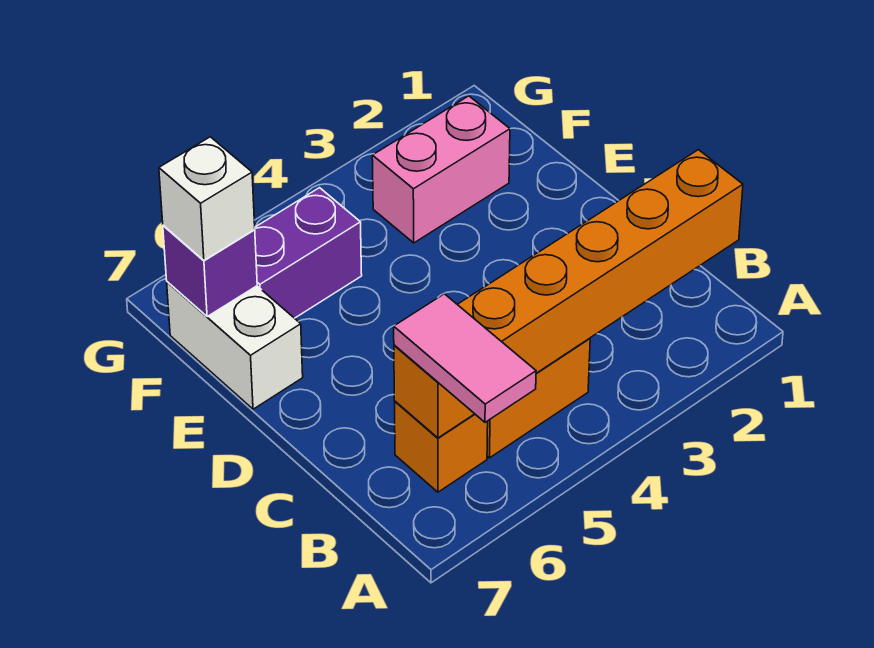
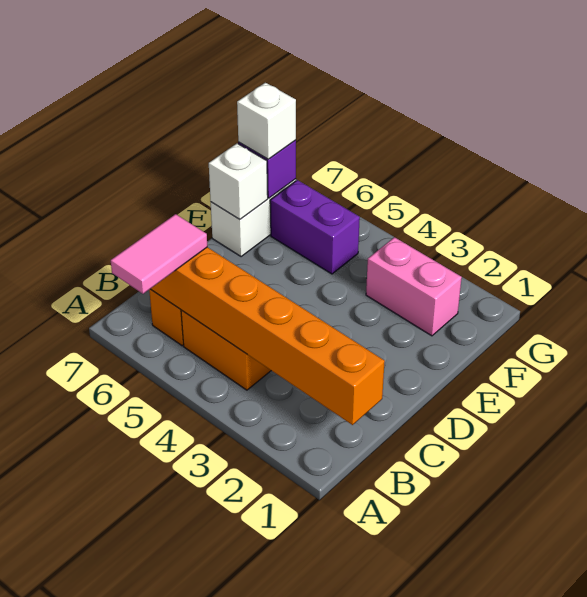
none -> white 1x1 brick [209,143,268,219]

